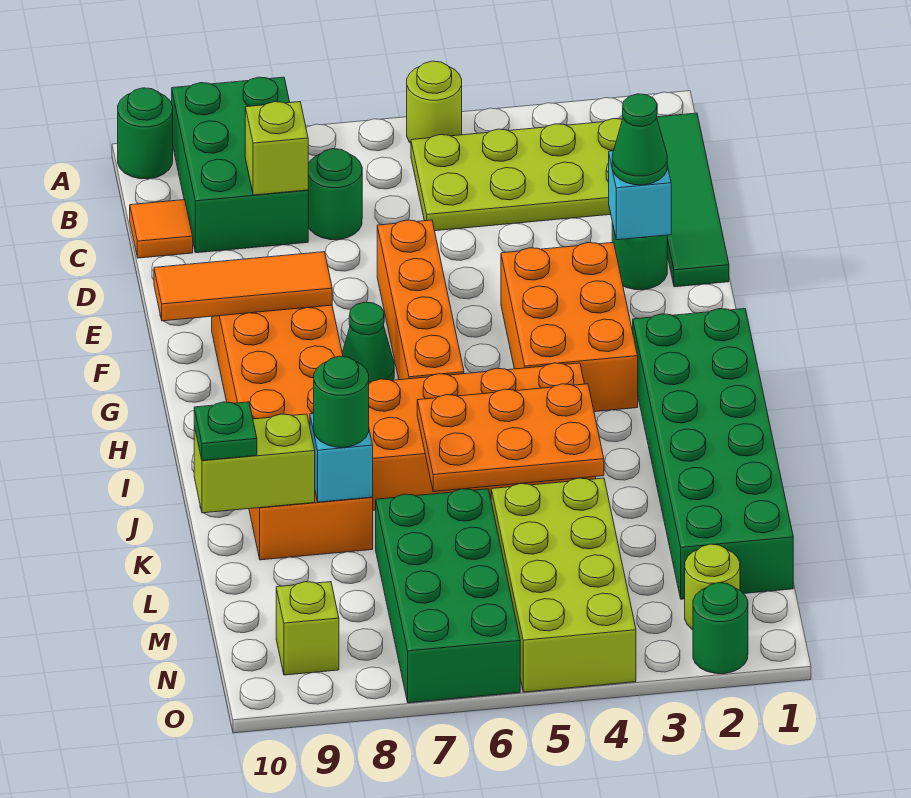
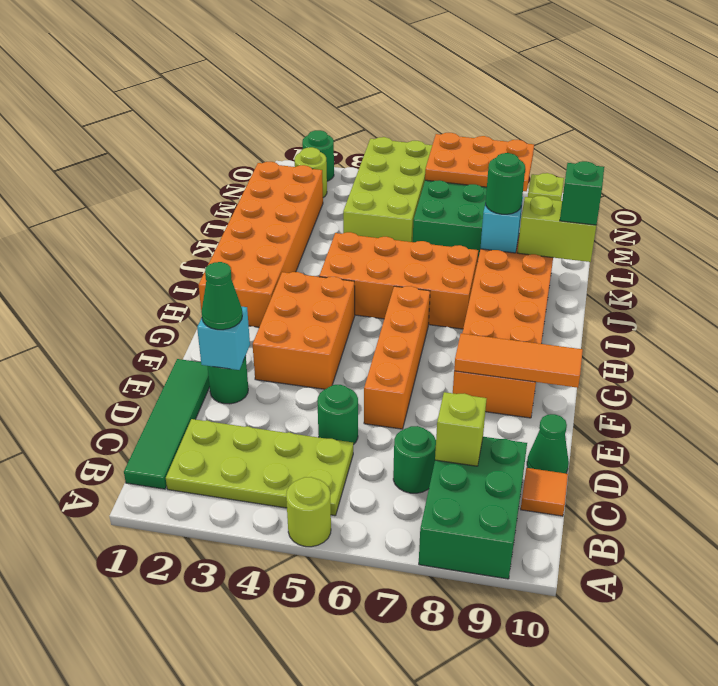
green 1x1 round brick [118,88,173,179] -> green 1x1 round brick moved to [317,385,358,445]
green 1x1 cone [342,302,394,382] -> green 1x1 cone moved to [527,414,569,473]
green 2x6 brick [633,309,793,599] -> orange 2x6 brick [199,162,323,327]
orange 2x3 plate [417,384,604,491] -> orange 2x3 plate moved to [425,133,534,191]
green 1x1 plate [194,402,257,460] -> green 1x1 brick [560,161,604,225]

